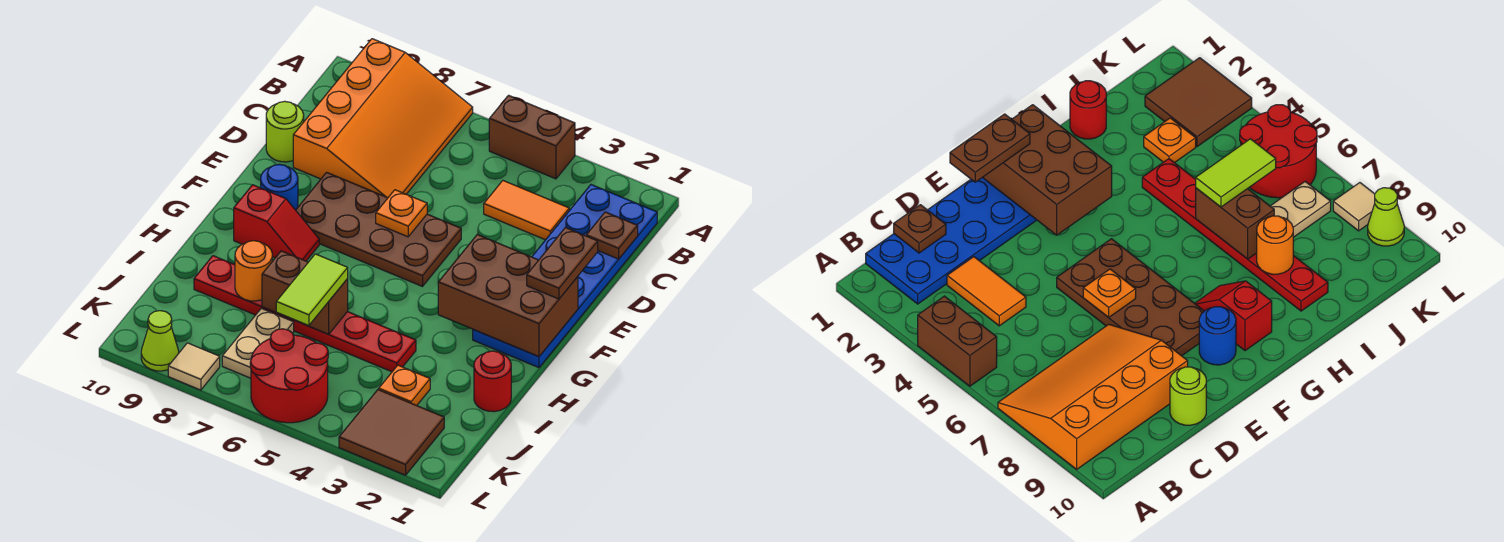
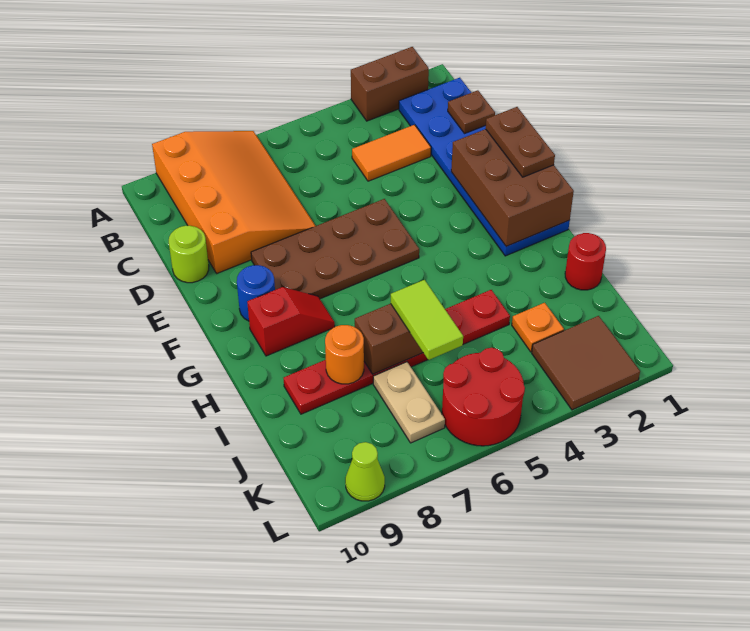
brown 1x2 brick [489,95,575,179] -> brown 1x2 brick moved to [351,47,429,121]
orange 1x1 plate [376,190,427,237] -> none
brown 2x3 brick [438,235,578,357] -> brown 2x3 brick turned to [451,129,574,247]
tan 1x1 tile [168,343,220,390] -> none

